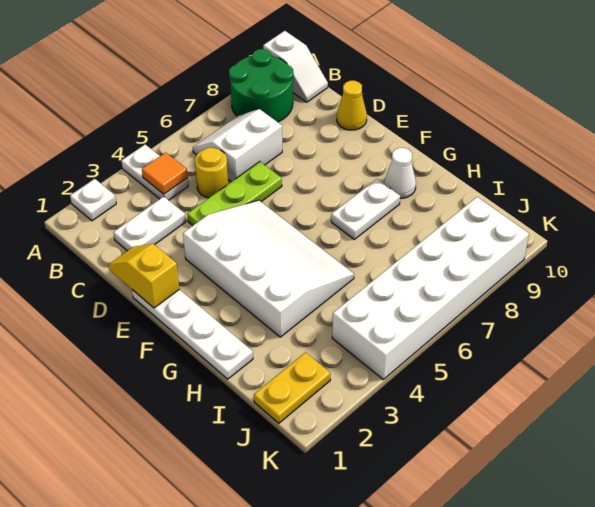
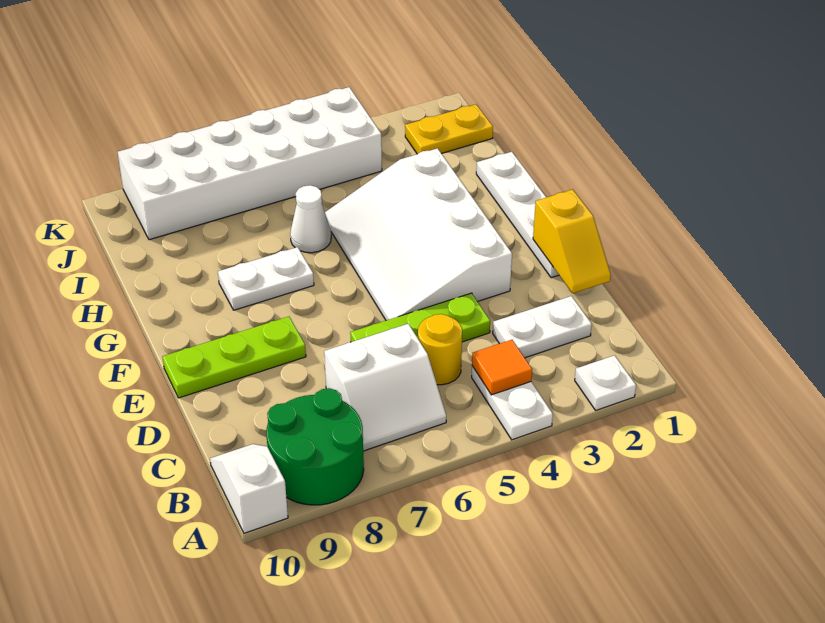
yellow 1x1 cone [337,81,367,130] -> none
none -> lime 1x3 plate [162,317,306,398]
white 1x1 cone [384,148,416,198] -> white 1x1 cone moved to [290,185,331,253]

